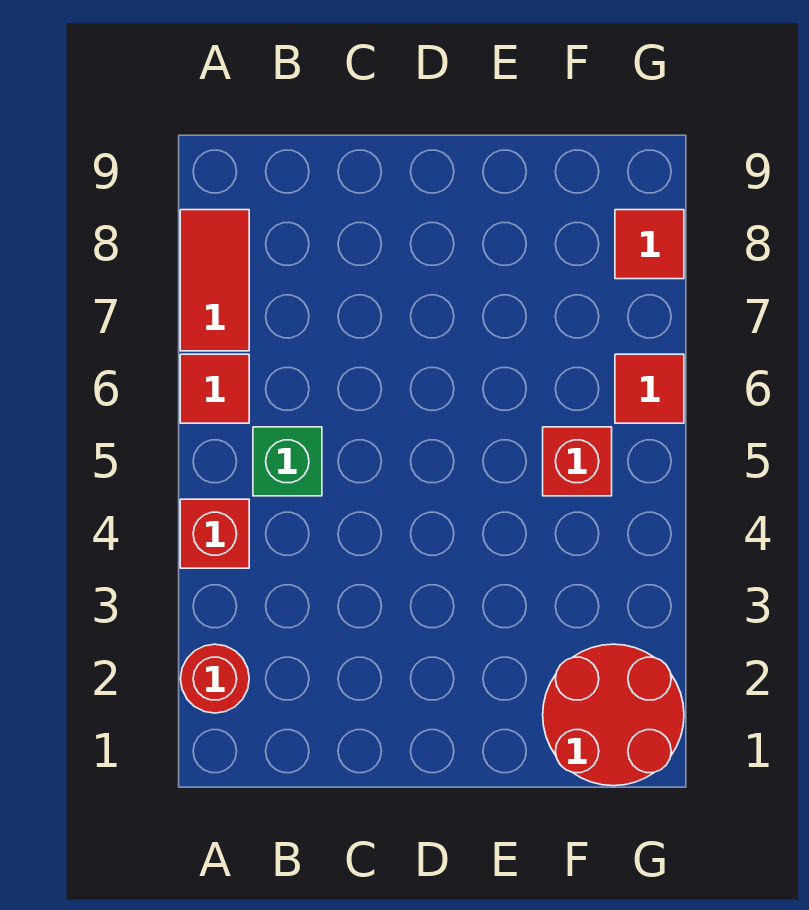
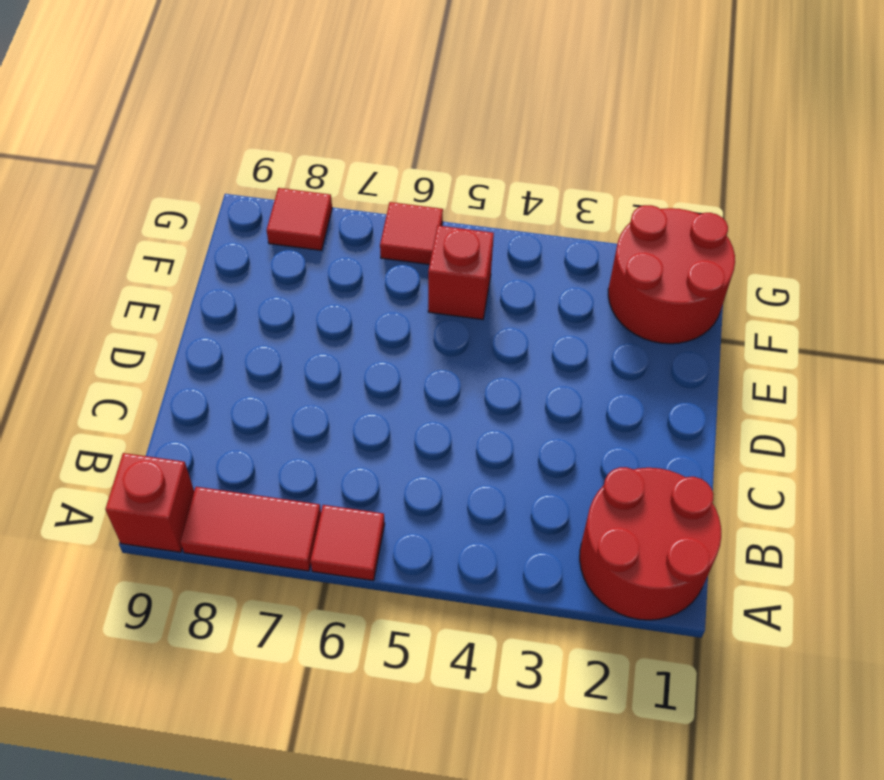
red 1x1 round brick [180,644,249,713] -> red 2x2 round brick [580,467,721,620]
red 1x1 brick [180,499,249,568] -> red 1x1 brick moved to [105,453,194,552]
green 1x1 brick [253,427,322,496] -> none

